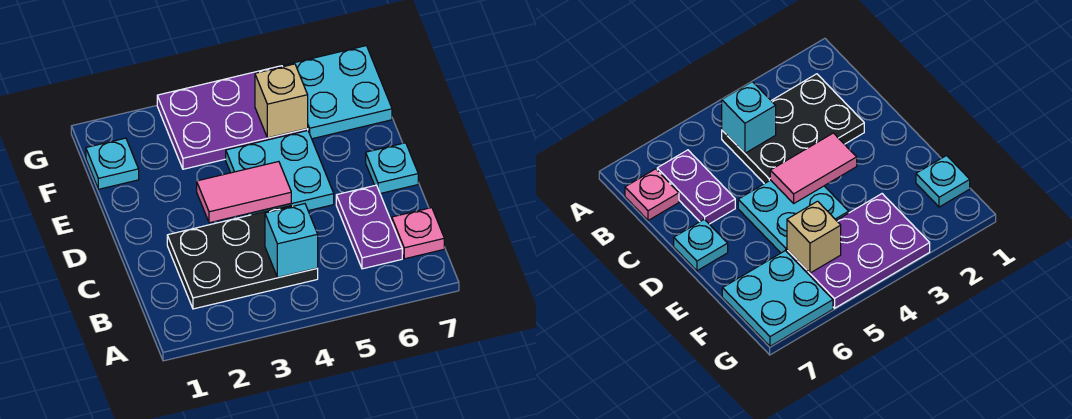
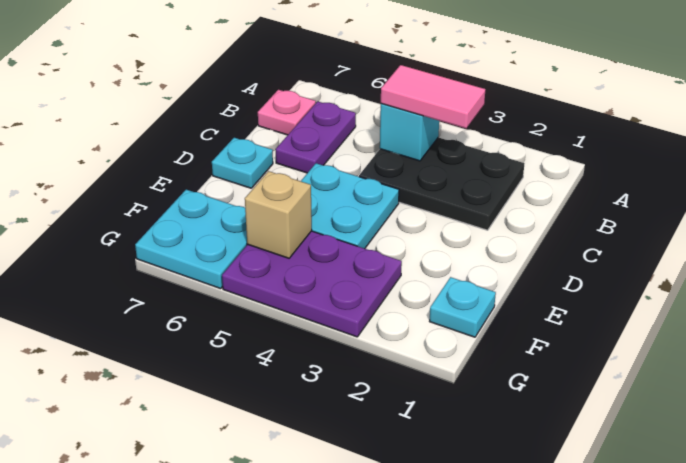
pink 1x2 tile [197,162,291,223] -> pink 1x2 tile moved to [381,65,485,128]

